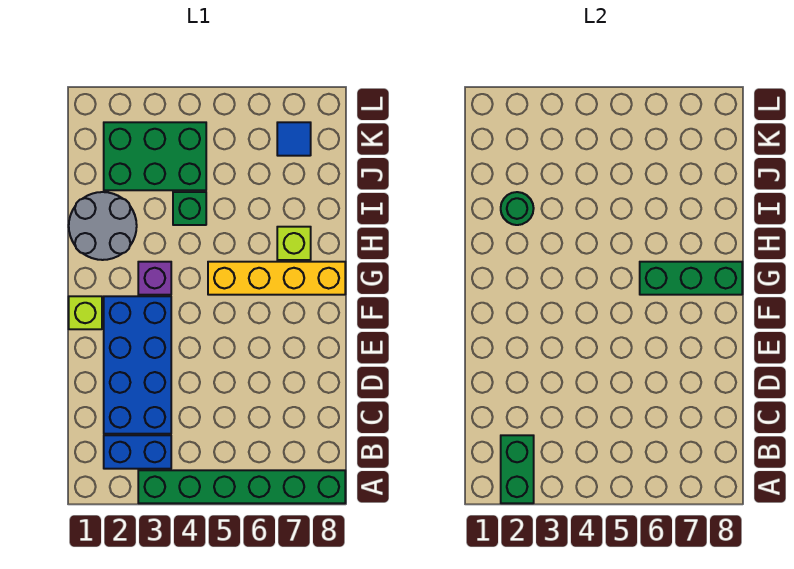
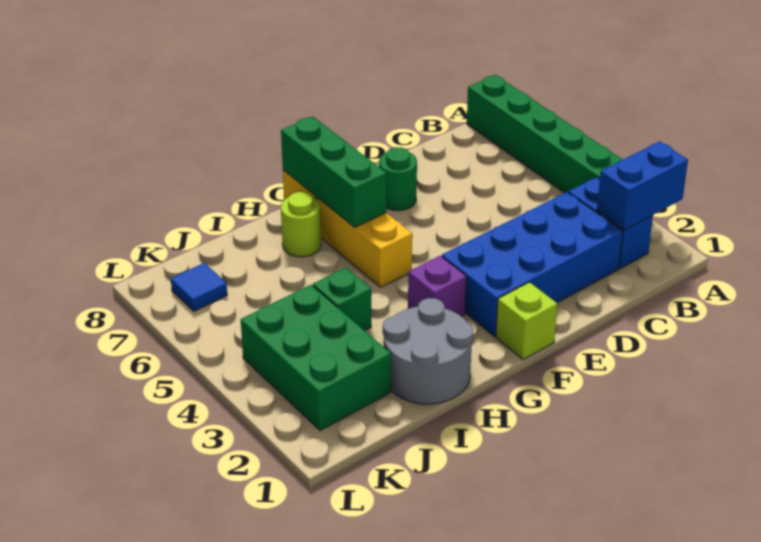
green 1x2 brick [501,435,534,503] -> blue 1x2 brick [597,141,688,230]
lime 1x1 brick [277,227,311,260] -> lime 1x1 round brick [281,192,321,257]
green 1x1 round brick [501,192,534,225] -> green 1x1 round brick moved to [379,147,417,211]

